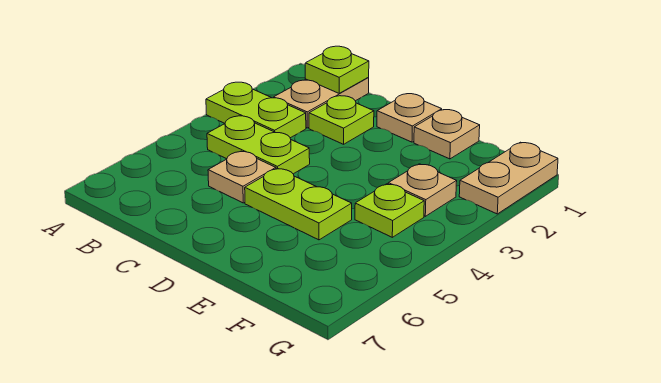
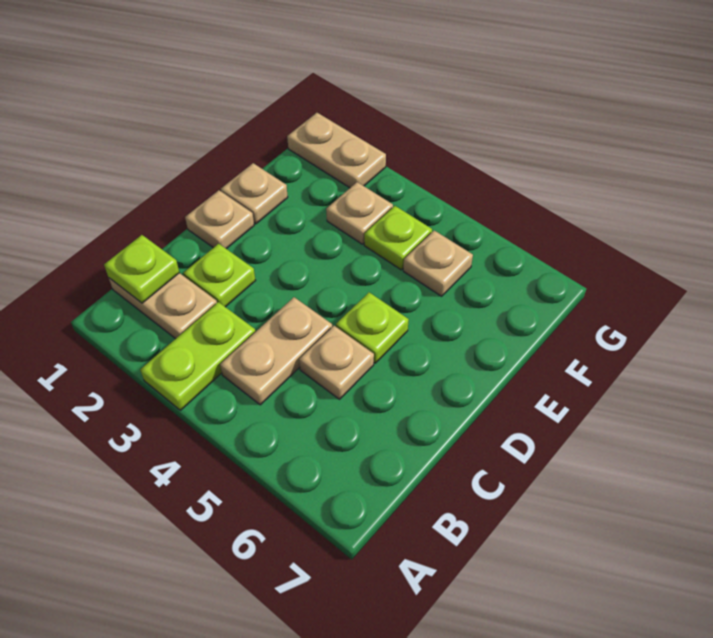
lime 1x2 plate [207,116,310,174] -> tan 1x2 plate [220,297,332,405]
lime 1x2 plate [245,168,352,240] -> lime 1x1 plate [336,292,409,363]
none -> tan 1x1 plate [403,230,473,296]

